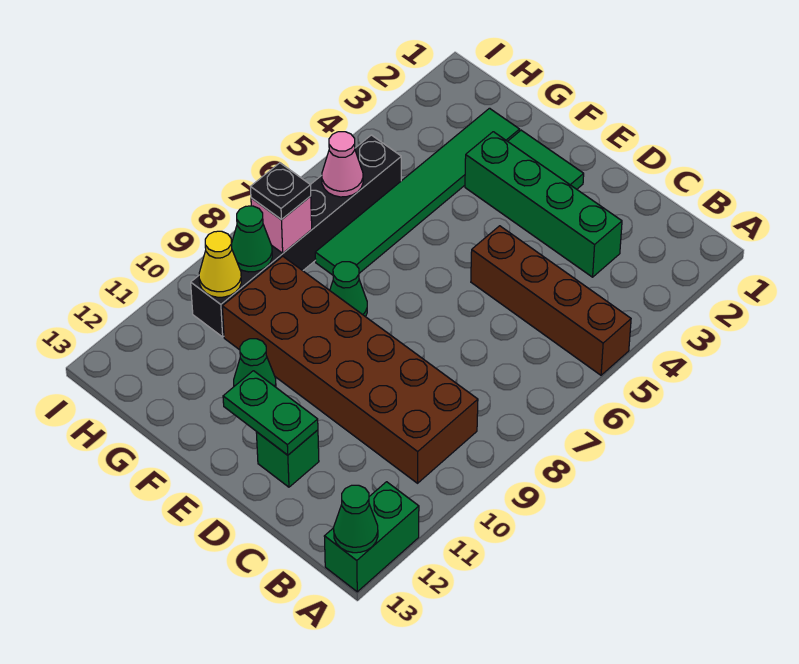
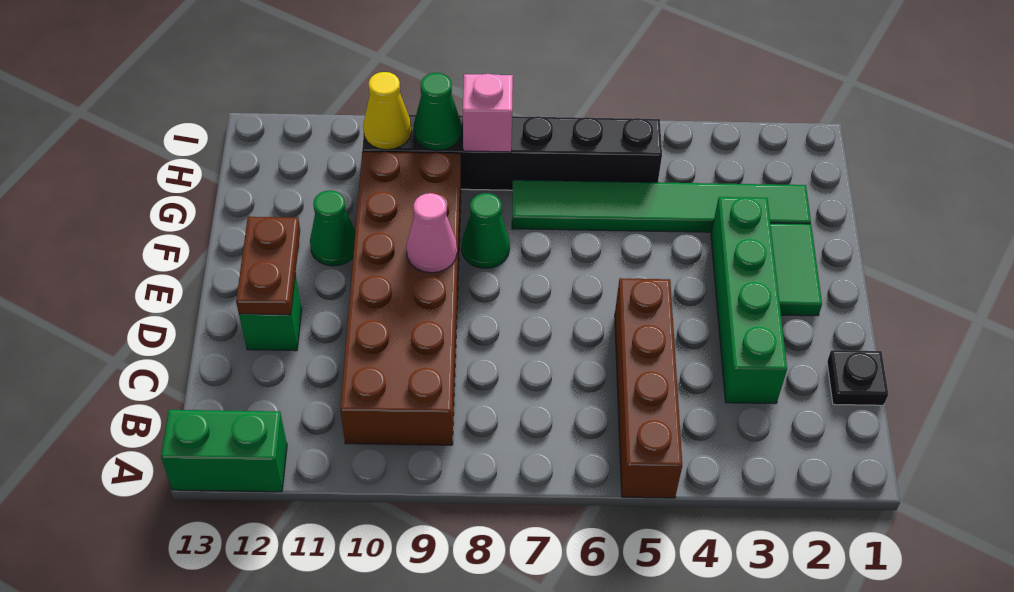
green 1x1 cone [334,485,378,553] -> none
green 1x2 plate [223,371,318,455] -> brown 1x2 plate [236,217,300,315]
pink 1x1 cone [322,132,363,197] -> pink 1x1 cone moved to [406,193,457,273]
black 1x1 plate [251,163,311,220] -> black 1x1 plate moved to [827,350,888,405]

